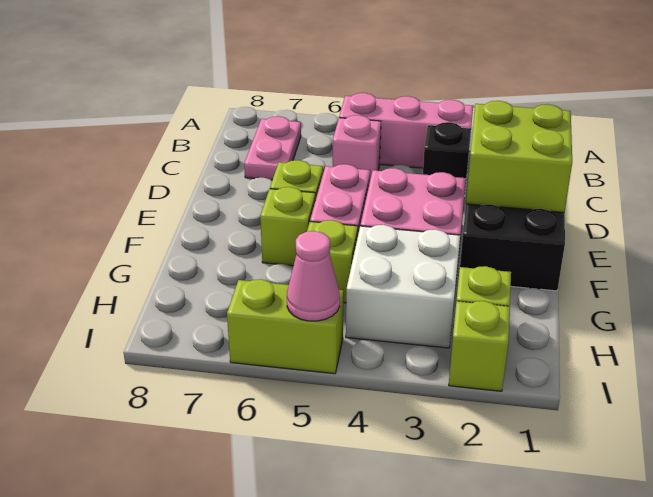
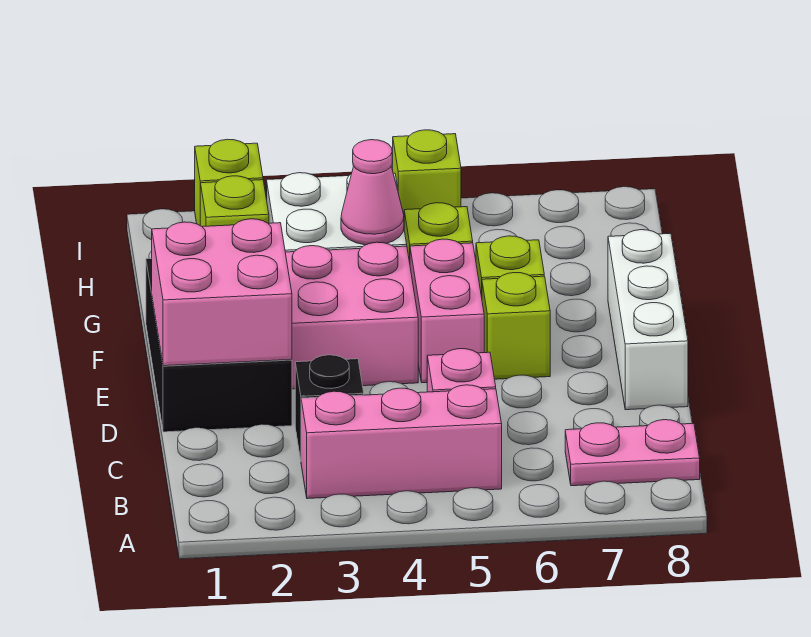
pink 1x2 plate [244,116,301,180] -> pink 1x2 plate turned to [565,420,700,486]
lime 2x2 brick [466,101,572,213] -> pink 2x2 brick [152,219,292,366]
none -> white 1x3 brick [608,230,688,410]
lime 1x2 brick [227,279,343,374] -> lime 1x1 brick [393,130,461,214]
pink 1x1 cone [287,231,340,321] -> pink 1x1 cone moved to [341,140,404,245]

